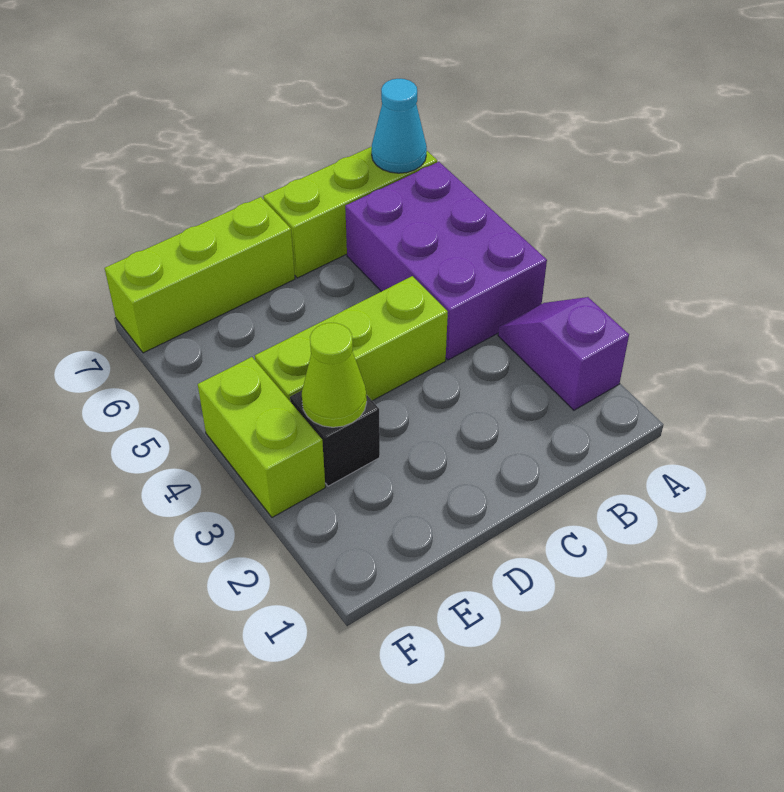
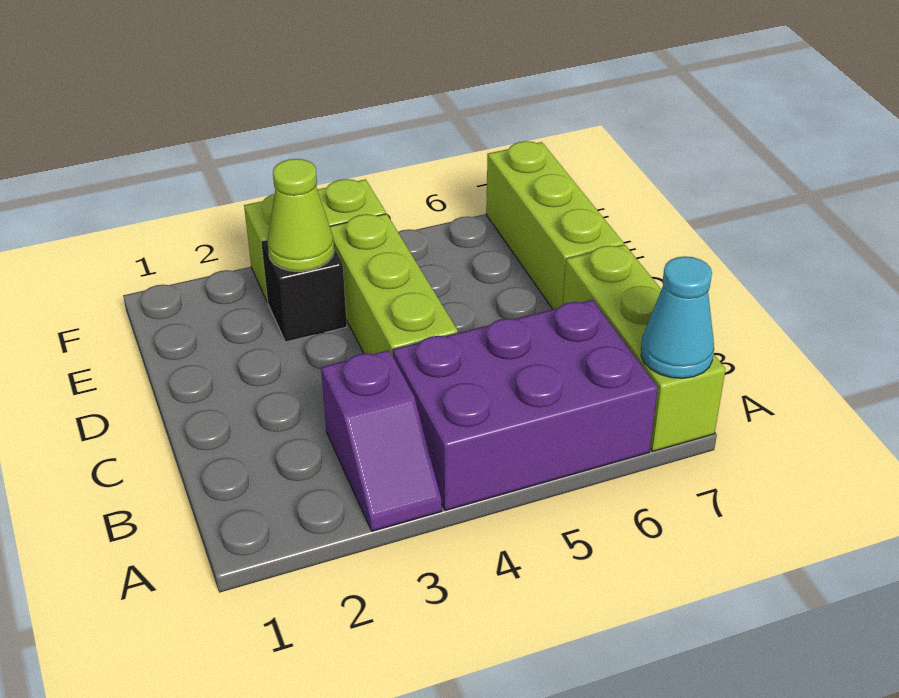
purple 1x2 slope [498,297,629,410] -> purple 1x2 slope turned to [321,350,442,531]

